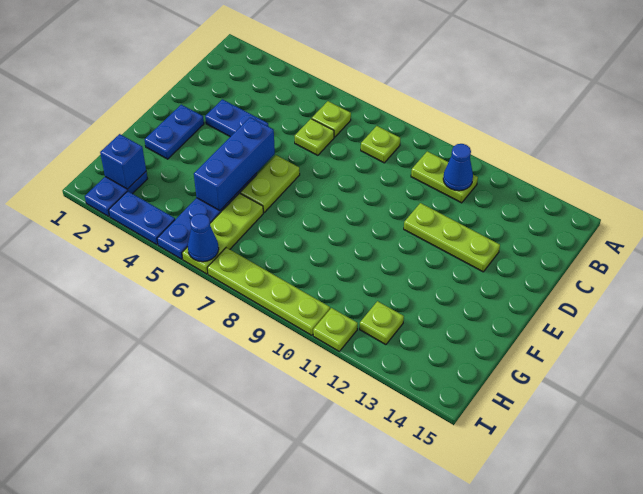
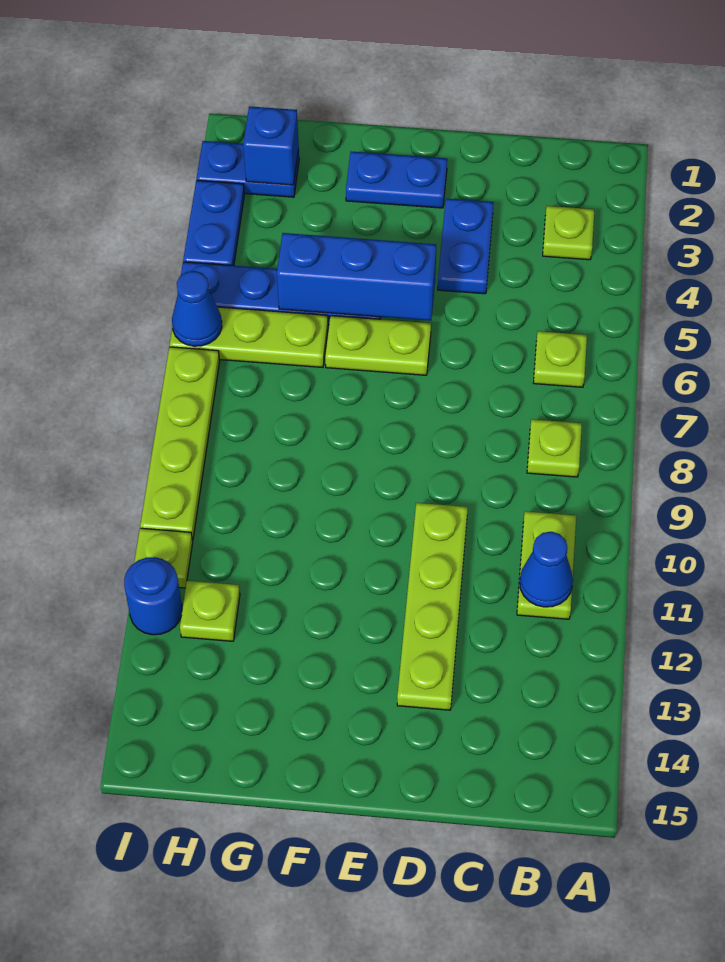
lime 1x1 plate [295,119,334,155] -> lime 1x1 plate moved to [543,206,594,260]
lime 1x3 plate [404,203,500,272] -> lime 1x4 plate [397,503,468,710]
none -> blue 1x1 round brick [124,557,182,635]

